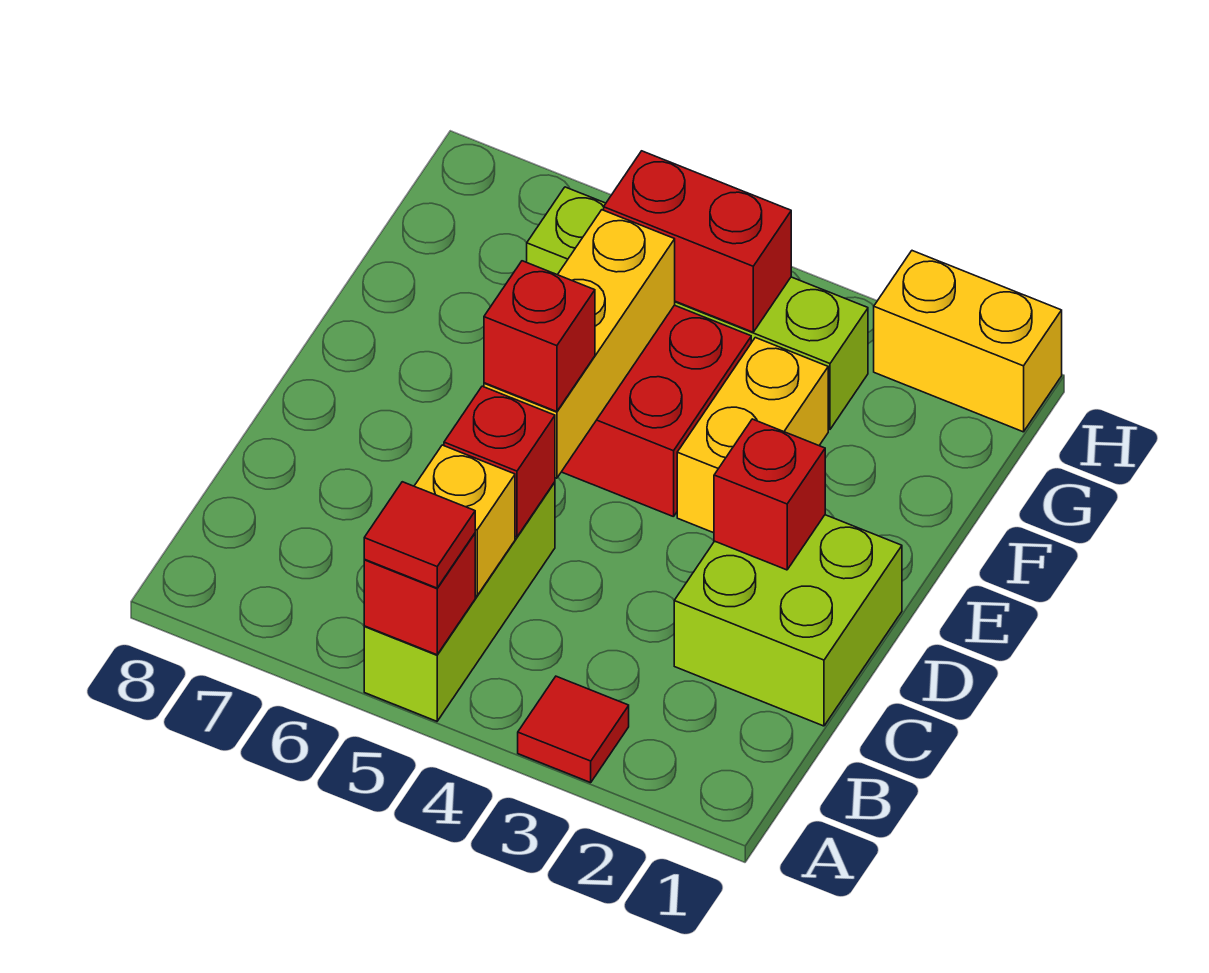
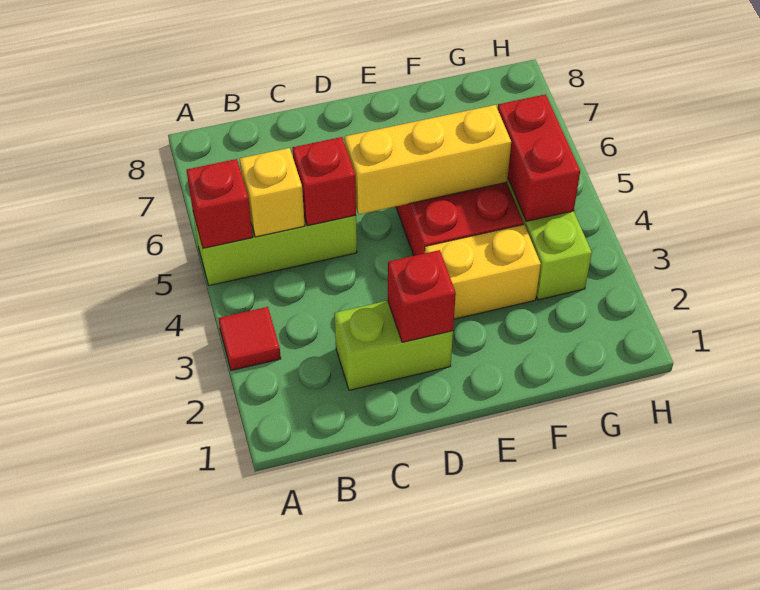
red 1x1 tile [364,482,475,588] -> none
lime 2x2 brick [674,515,902,726] -> lime 1x2 brick [334,301,453,390]
red 1x1 brick [484,261,595,412] -> none
yellow 1x2 brick [874,251,1062,432] -> none

